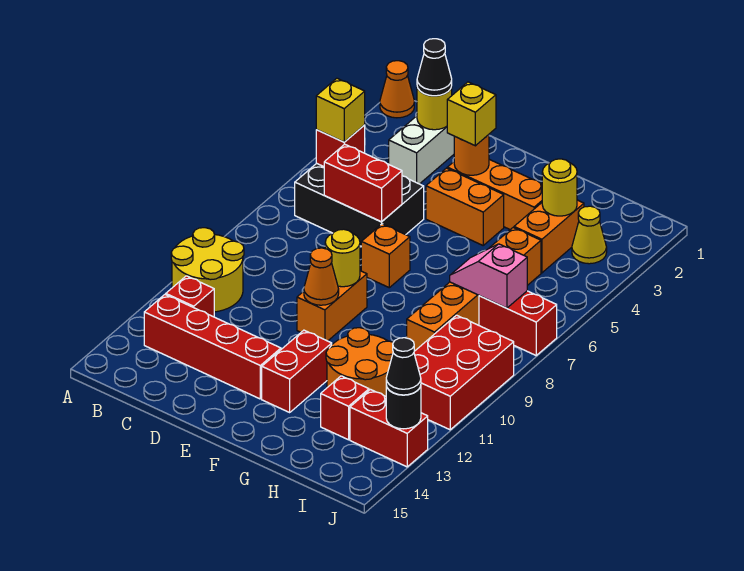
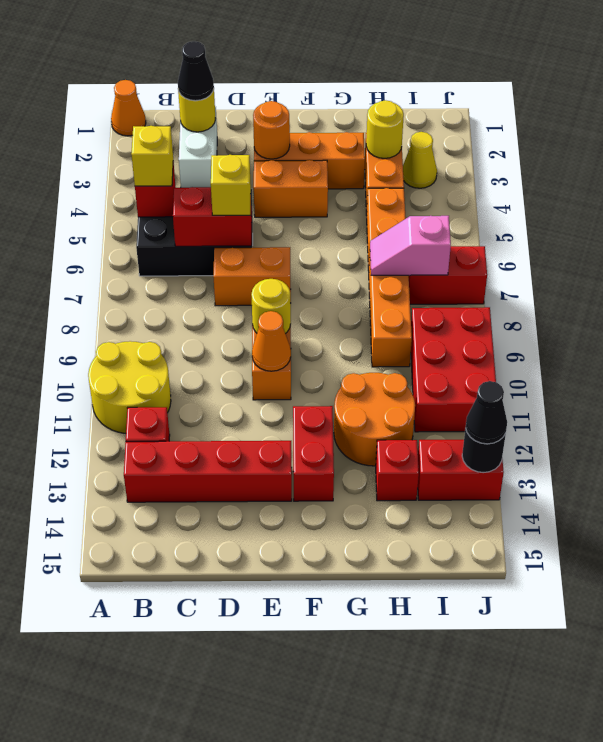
yellow 1x1 brick [447,82,496,146] -> yellow 1x1 brick moved to [211,155,251,215]
orange 1x1 brick [361,224,410,288] -> orange 1x2 brick [213,247,291,306]

